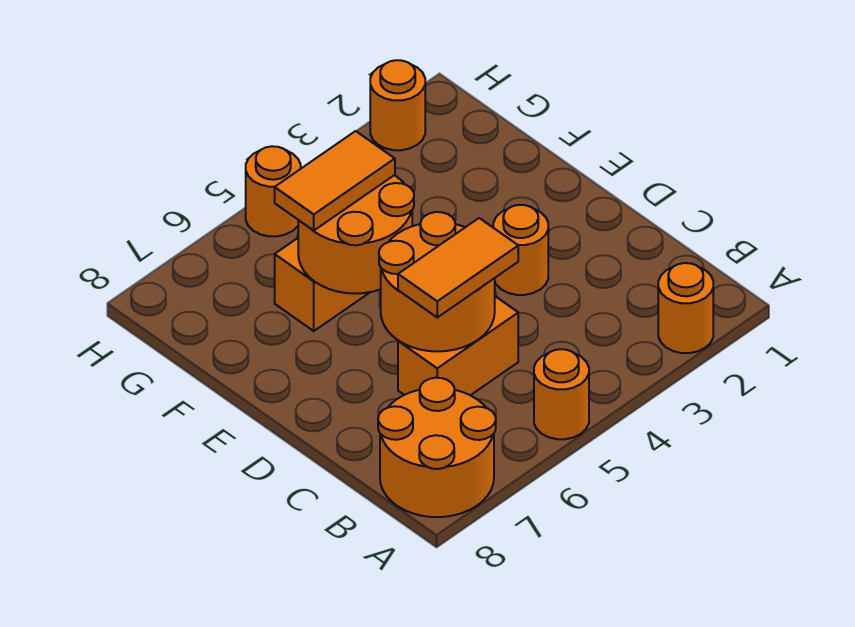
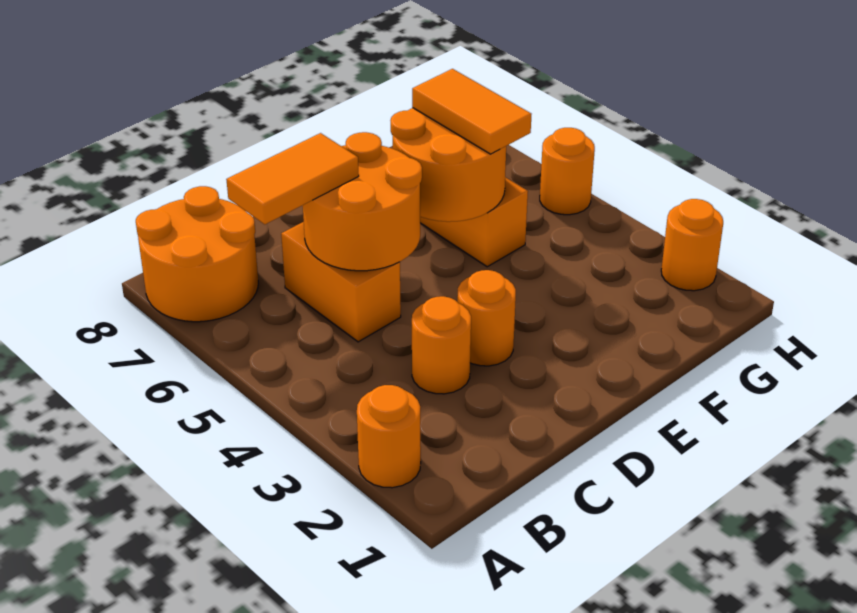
orange 1x1 round brick [534,349,589,439] -> orange 1x1 round brick moved to [412,296,471,394]
orange 1x2 tile [398,218,518,317] -> orange 1x2 tile turned to [226,133,359,224]

